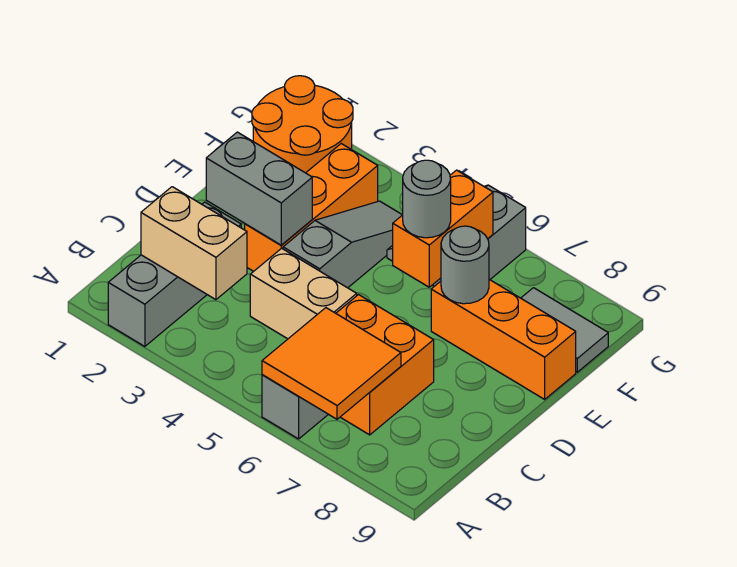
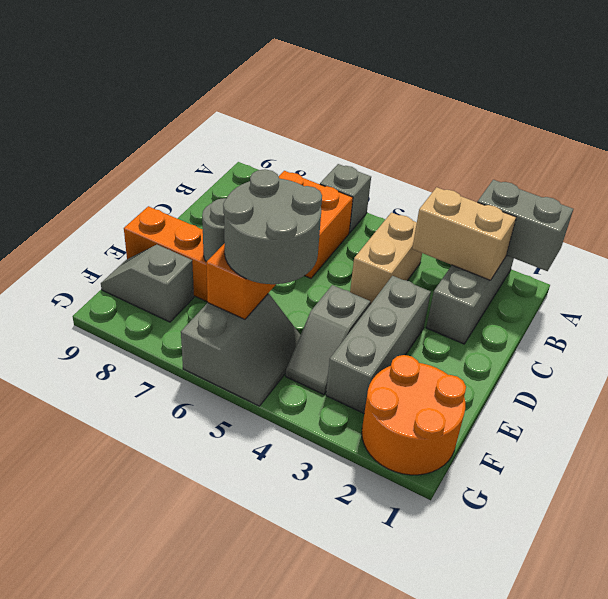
orange 2x2 tile [262,308,401,419] -> none
tan 1x2 brick [250,248,357,339] -> tan 1x2 brick turned to [350,213,422,304]
grey 1x2 brick [206,132,312,245] -> grey 1x2 brick moved to [478,180,573,271]
orange 1x3 brick [245,144,378,271] -> grey 1x3 brick [326,276,431,413]
grey 1x3 slope [283,201,402,288] -> grey 1x2 slope [286,285,370,395]
grey 1x1 round brick [403,160,451,238] -> grey 2x2 round brick [223,169,322,284]
grey 1x2 tile [521,288,608,372] -> grey 1x2 slope [101,245,194,322]

